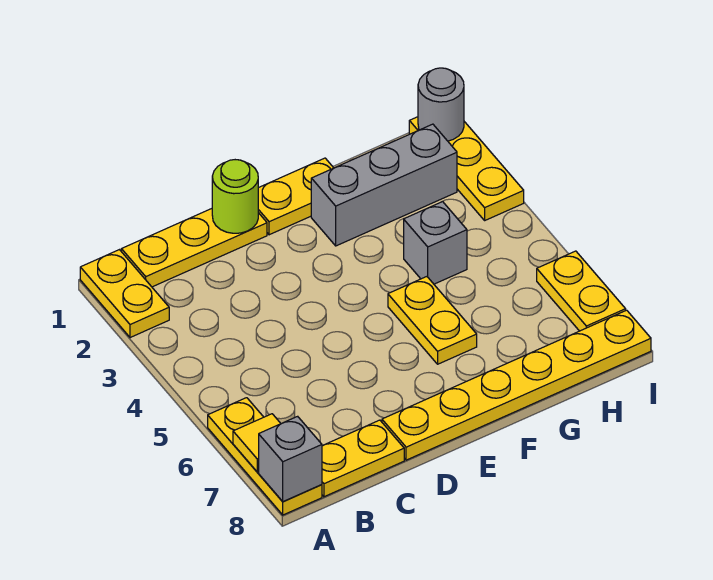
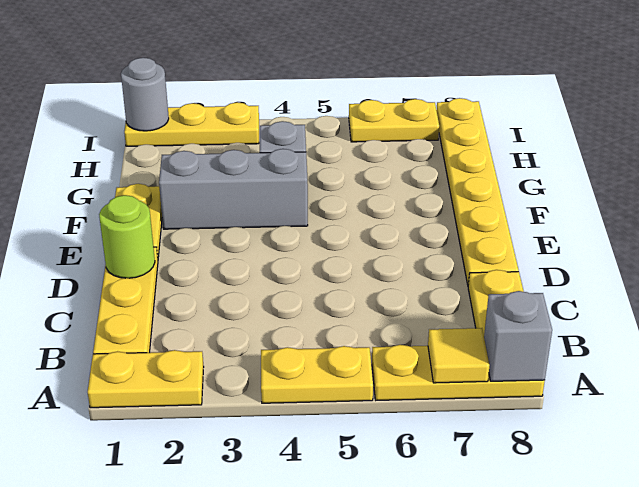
grey 1x3 brick [311,124,457,246] -> grey 1x3 brick turned to [159,149,308,229]
yellow 1x2 plate [388,277,477,364] -> yellow 1x2 plate moved to [261,346,373,403]

